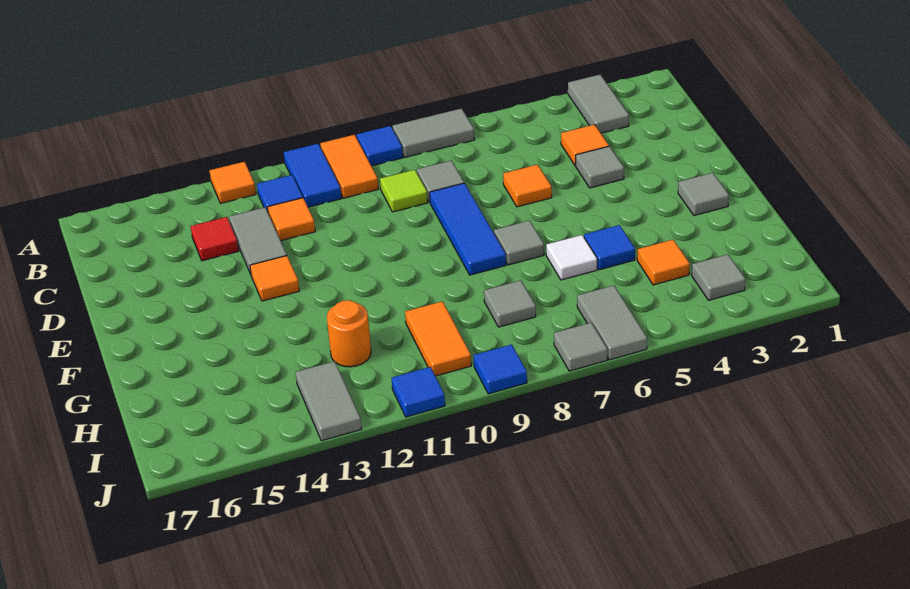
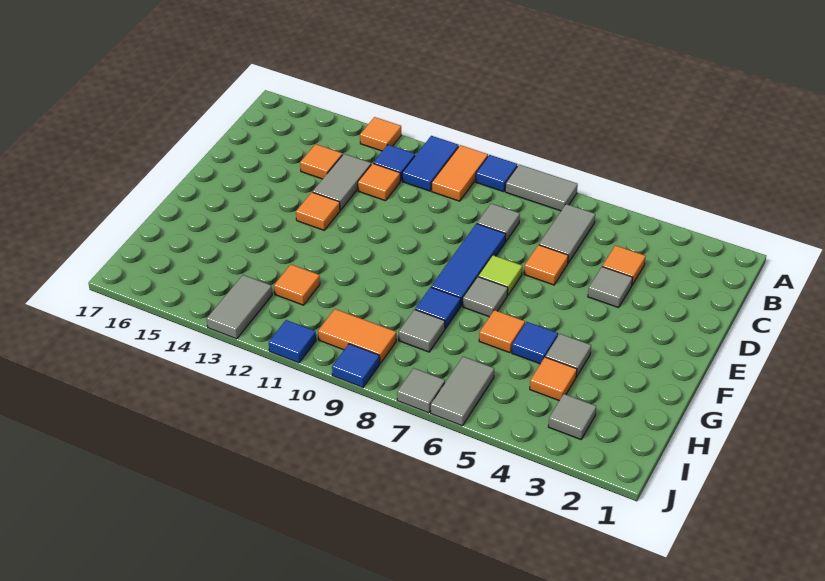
grey 1x2 tile [568,75,629,133] -> grey 1x2 tile moved to [539,204,595,263]
lime 1x1 tile [380,170,428,212] -> lime 1x1 tile moved to [478,255,522,296]
red 1x1 tile [191,217,239,261] -> orange 1x1 tile [300,144,342,179]
grey 1x1 tile [678,173,729,216] -> grey 1x1 tile moved to [545,334,591,377]
white 1x1 tile [546,235,597,280] -> orange 1x1 tile [479,310,525,353]
none -> blue 1x1 tile [415,287,461,329]
orange 1x2 tile [405,301,471,376] -> orange 1x2 tile turned to [318,309,396,363]
orange 1x1 round brick [327,300,371,367] -> orange 1x1 tile [274,265,320,305]

